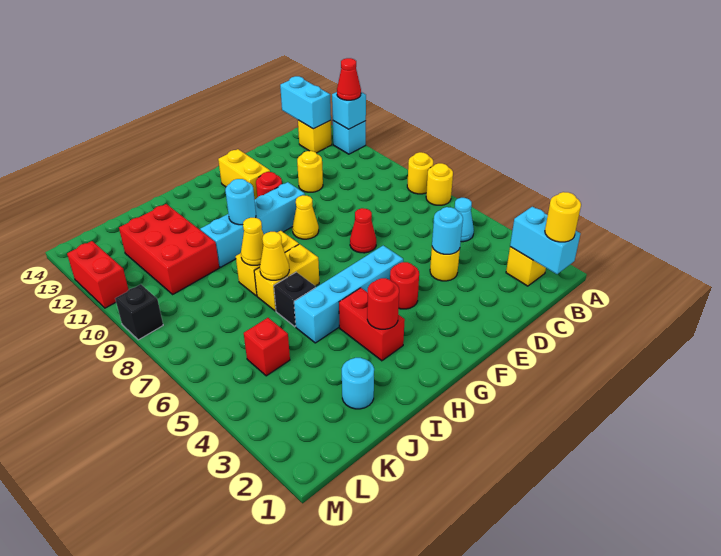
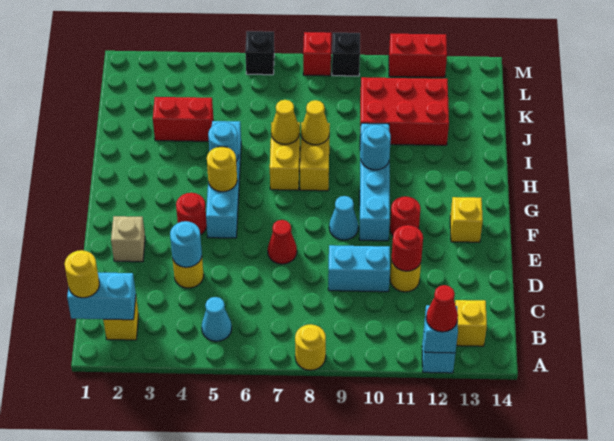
yellow 1x1 round brick [426,163,453,205] -> yellow 1x1 round brick moved to [207,147,237,192]
cyan 1x2 brick [280,76,331,129] -> cyan 1x2 brick moved to [328,245,390,292]
none -> tan 1x1 brick [111,216,145,262]
yellow 1x1 cone [292,195,319,239] -> cyan 1x1 cone [329,196,358,240]
yellow 1x2 brick [218,149,270,200] -> yellow 1x1 brick [450,197,483,242]
red 1x2 brick [339,288,405,361] -> red 1x2 brick moved to [153,97,213,141]
red 1x1 round brick [367,278,399,329] -> red 1x1 round brick moved to [392,225,423,271]
black 1x1 brick [274,272,316,327] -> black 1x1 brick moved to [245,31,274,75]
cyan 1x1 round brick [342,358,374,409] -> cyan 1x1 round brick moved to [208,122,238,161]
red 1x1 brick [244,318,290,376] -> red 1x1 brick moved to [303,32,331,76]

